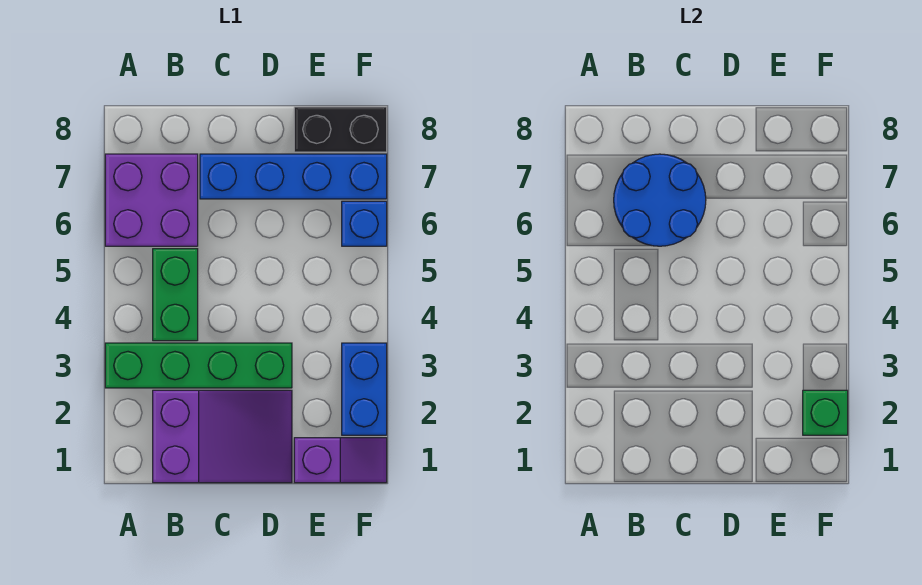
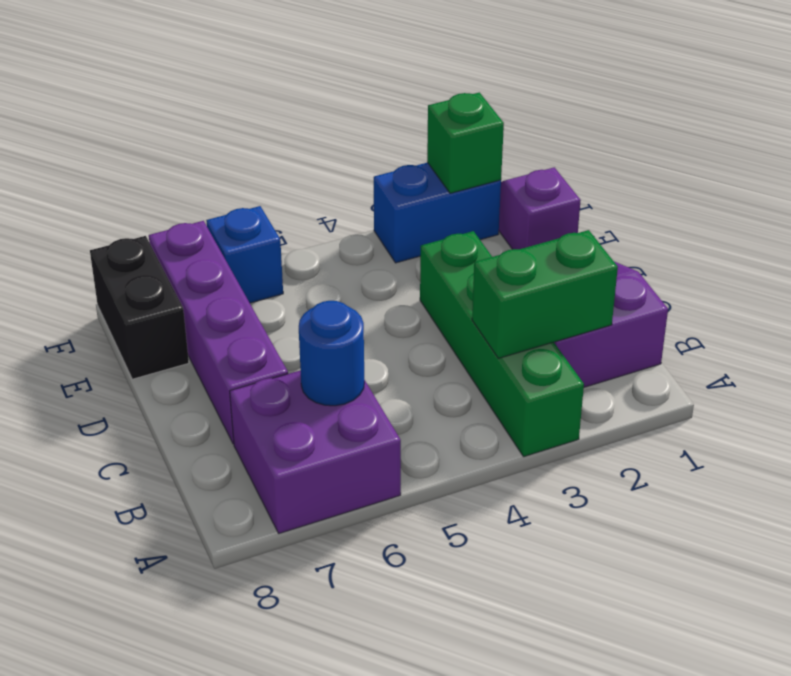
green 1x2 brick [153,249,198,341] -> green 1x2 brick moved to [472,230,618,358]
blue 2x2 round brick [614,154,706,246] -> blue 1x1 round brick [299,301,364,406]
blue 1x4 brick [200,154,387,199] -> purple 1x4 brick [149,221,288,444]

